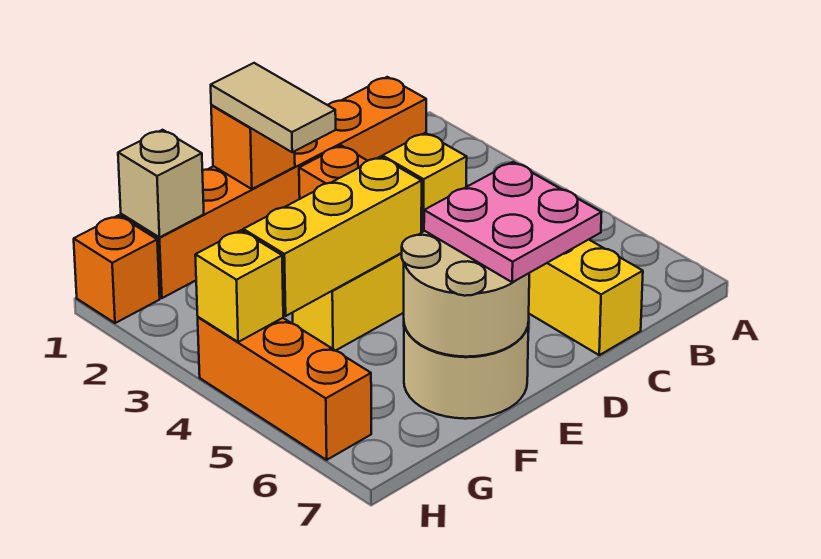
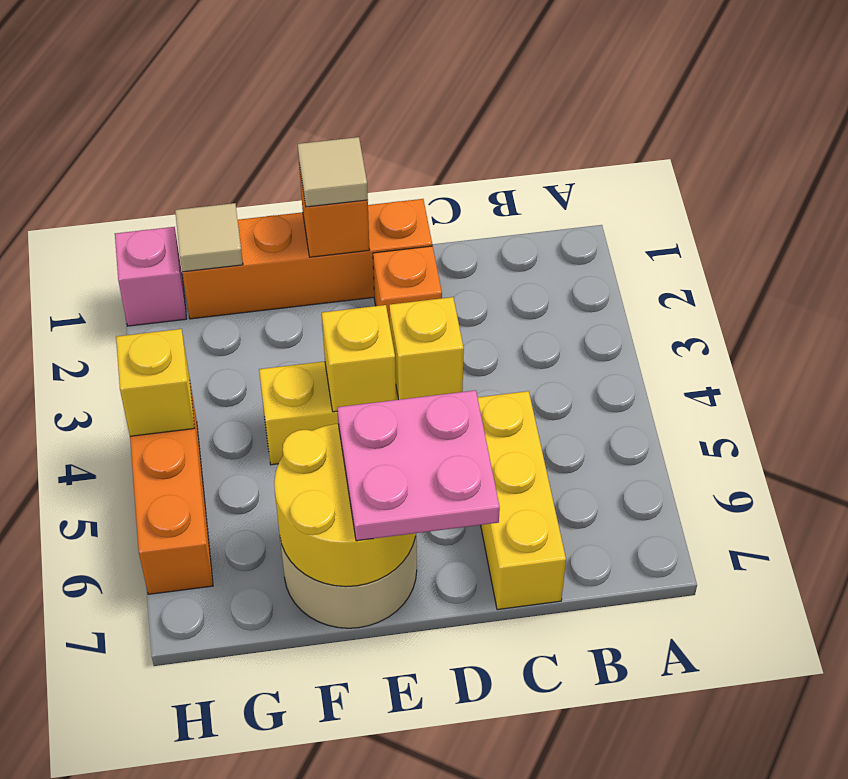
orange 1x6 brick [121,77,426,298] -> orange 1x4 brick [182,199,432,319]
tan 1x2 tile [211,63,336,152] -> tan 1x1 tile [298,137,368,207]
yellow 1x3 brick [243,157,422,316] -> yellow 1x1 brick [322,305,396,412]
tan 2x2 round brick [402,231,529,357] -> yellow 2x2 round brick [274,424,416,587]
tan 1x1 brick [118,130,204,237] -> tan 1x1 tile [175,203,243,272]
orange 1x1 brick [74,215,160,323] -> pink 1x1 brick [115,227,187,326]

